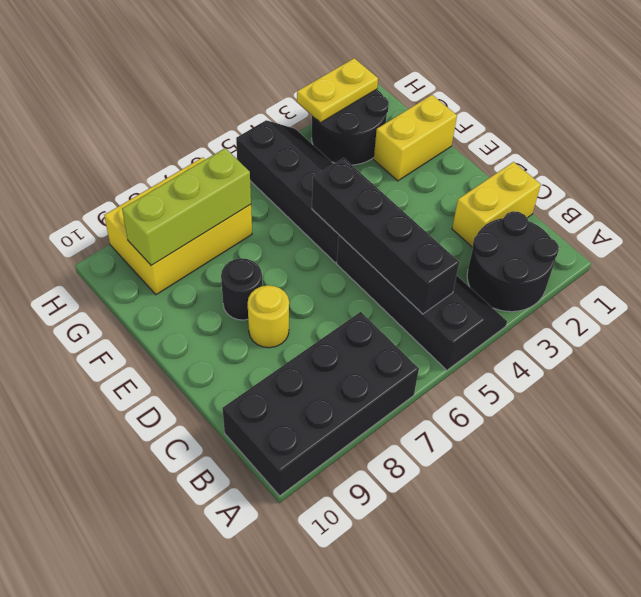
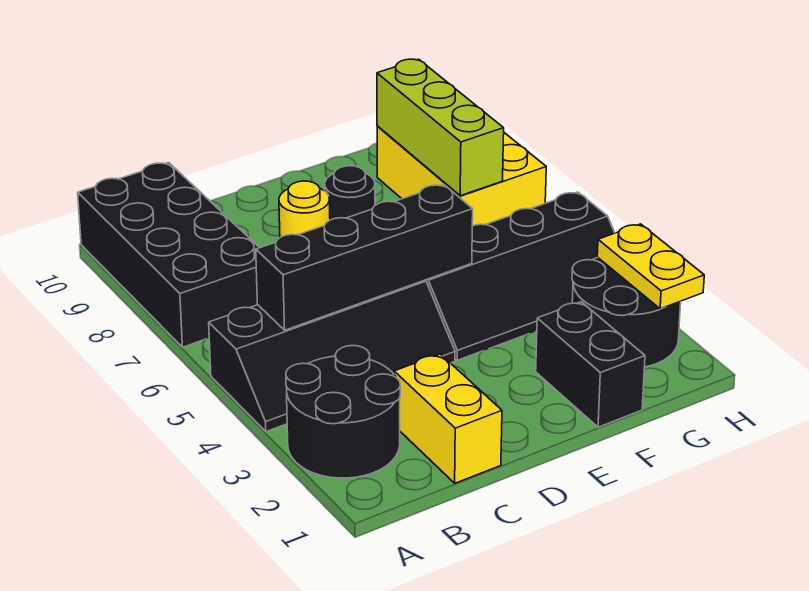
yellow 1x2 brick [374,95,457,181] -> black 1x2 brick [536,302,645,427]

